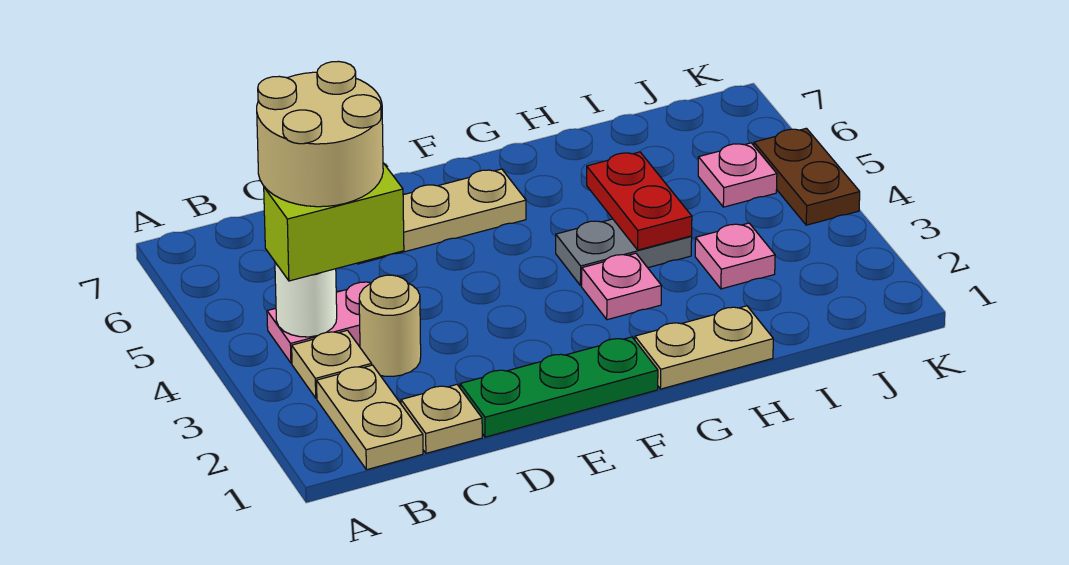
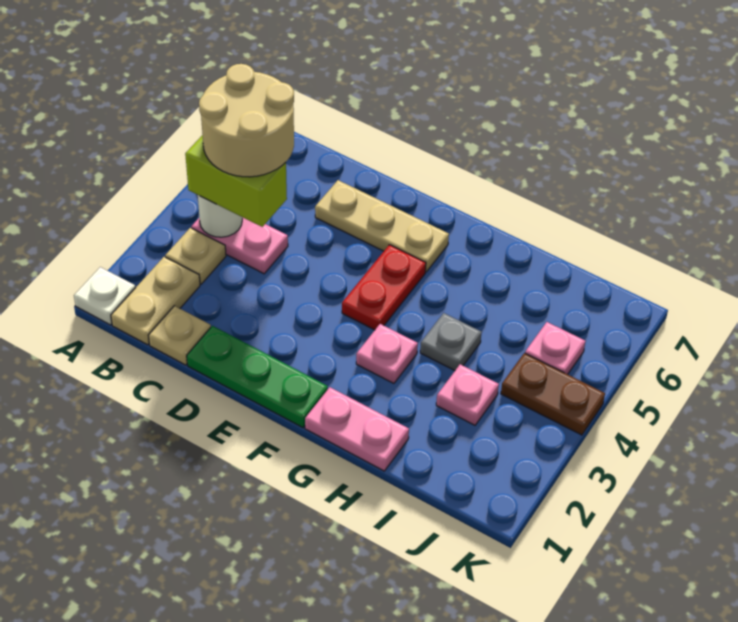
none -> white 1x1 plate [74,267,136,325]
tan 1x1 round brick [359,275,421,376] -> none
tan 1x2 plate [635,306,773,389] -> pink 1x2 plate [305,387,409,471]
grey 1x2 plate [556,219,692,286] -> grey 1x1 plate [420,313,482,371]
red 1x2 plate [587,152,692,250] -> red 1x2 plate moved to [342,245,426,330]
brown 1x2 plate [754,128,860,225] -> brown 1x2 plate turned to [501,353,605,435]

